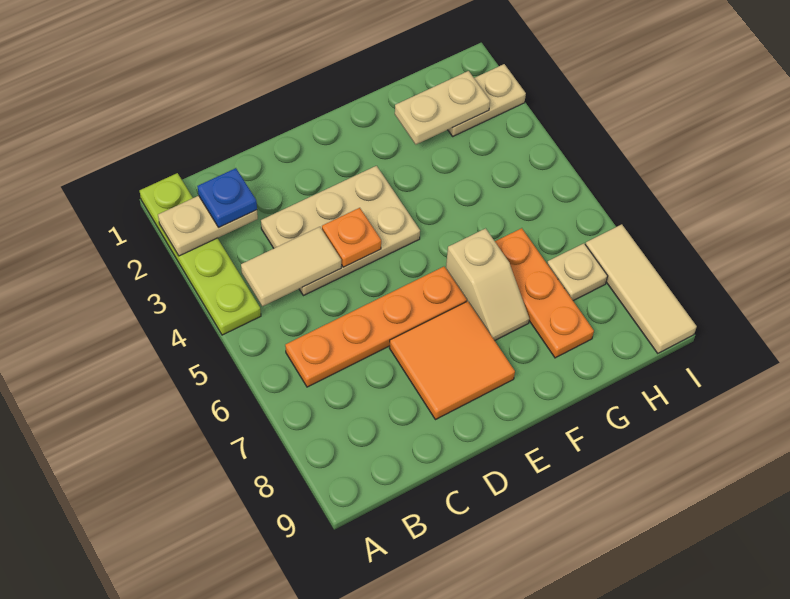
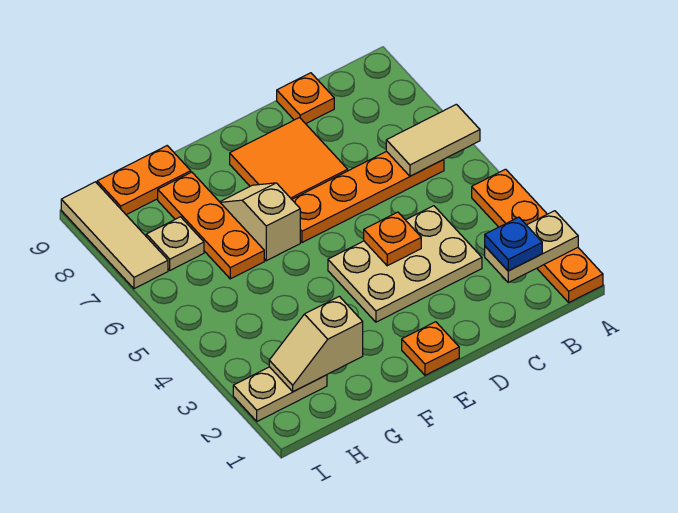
lime 1x4 plate [140,173,261,335] -> orange 1x4 plate [472,169,603,302]
tan 1x2 tile [241,227,341,306] -> tan 1x2 tile moved to [386,104,480,176]
none -> orange 1x1 plate [277,73,334,124]
none -> orange 1x1 plate [402,322,459,375]
tan 1x2 plate [395,71,490,144] -> tan 1x2 slope [269,296,363,392]
none -> orange 1x2 plate [97,146,191,215]

